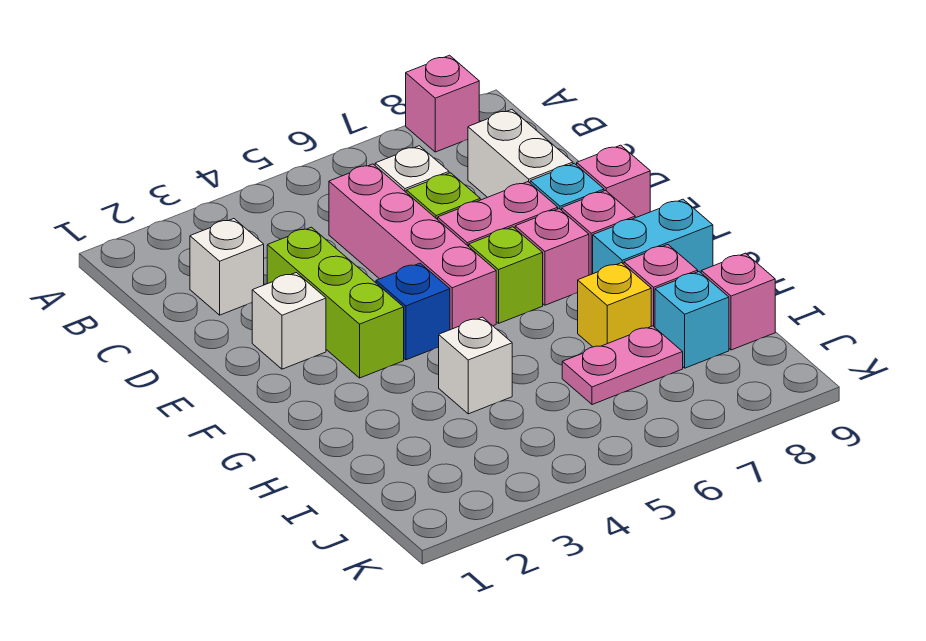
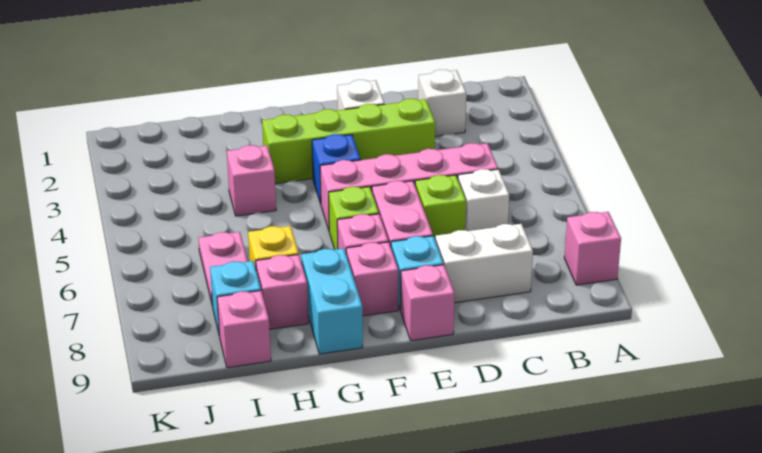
lime 1x3 brick [267,227,404,378] -> lime 1x4 brick [262,99,435,184]
white 1x1 brick [439,317,512,414] -> pink 1x1 brick [227,145,276,216]

